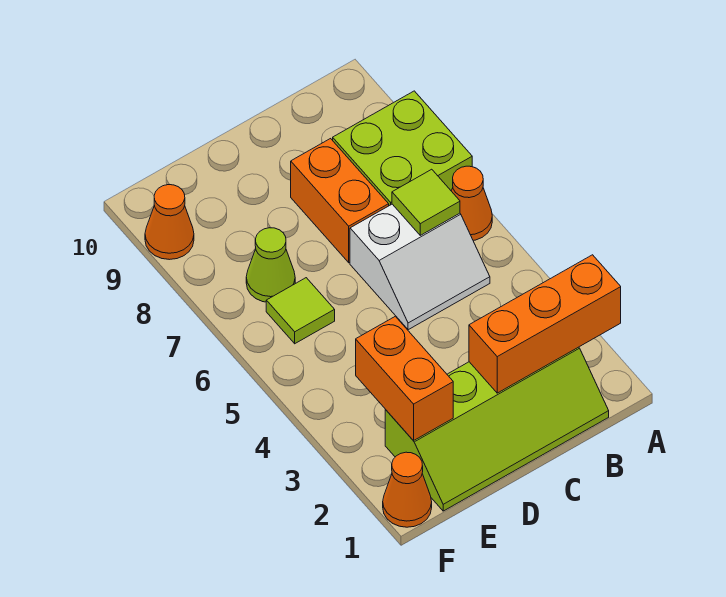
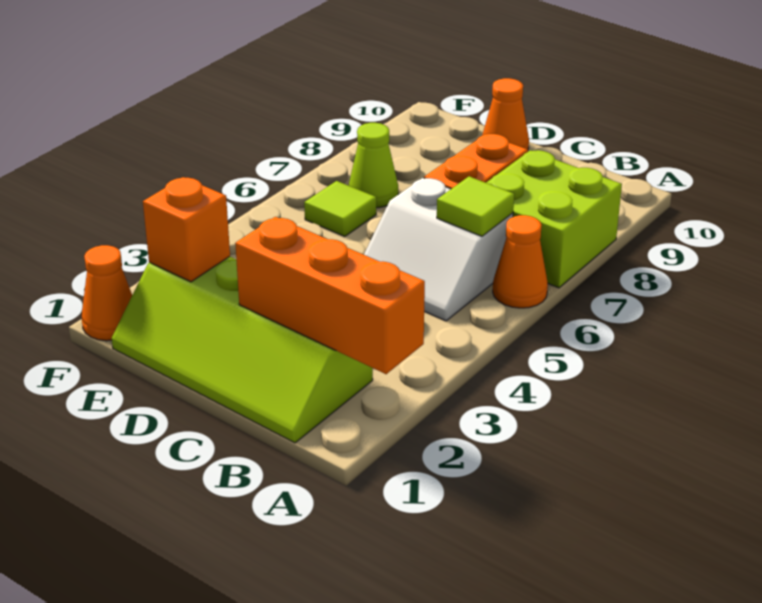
orange 1x2 brick [356,316,453,441] -> orange 1x1 brick [143,177,230,282]
orange 1x1 cone [145,185,194,260] -> orange 1x1 cone moved to [482,78,529,149]

